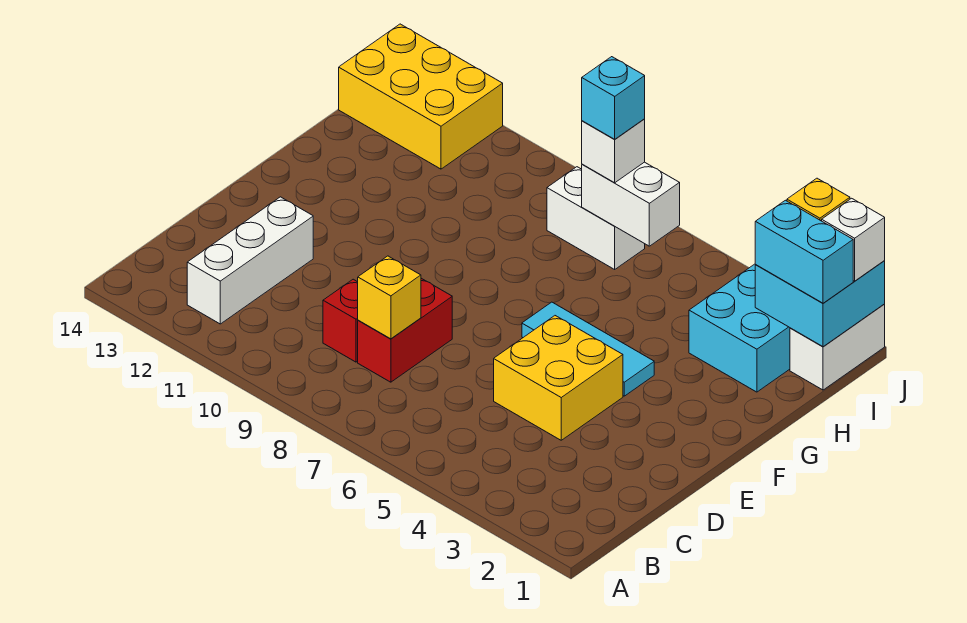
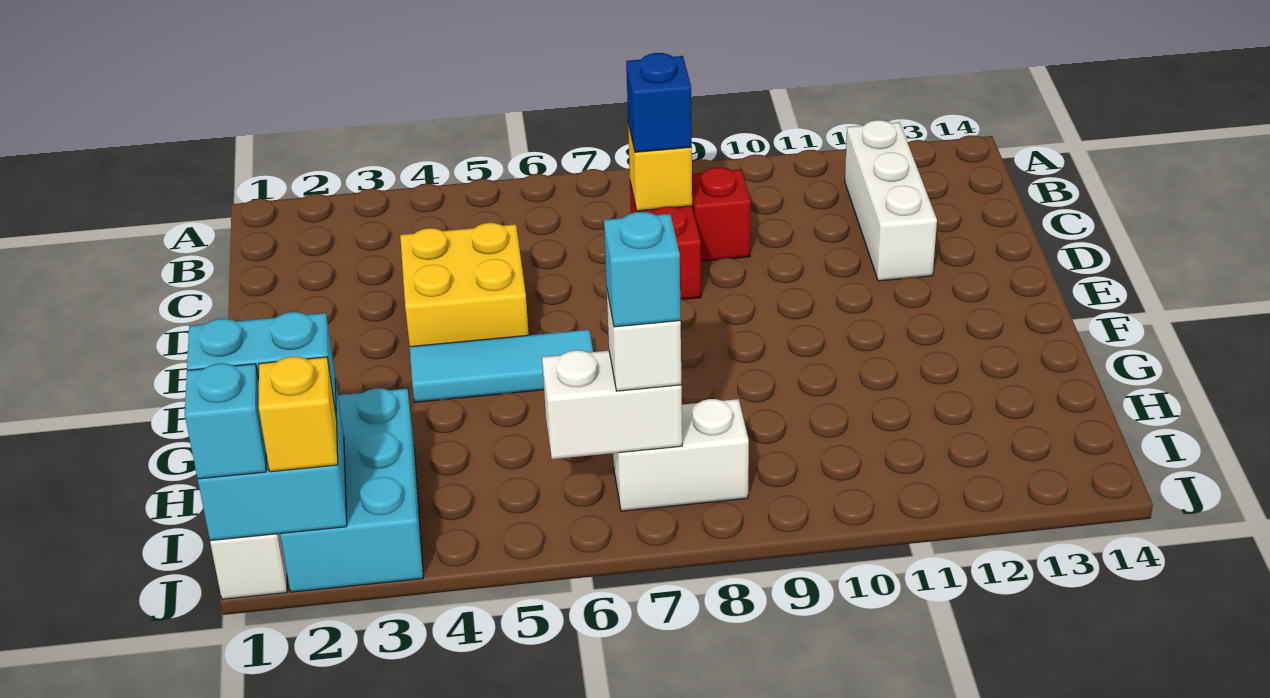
none -> blue 1x1 brick [626,53,692,152]
yellow 2x3 brick [339,24,503,169] -> none
white 1x1 brick [822,198,885,281] -> cyan 1x1 brick [185,363,266,479]

